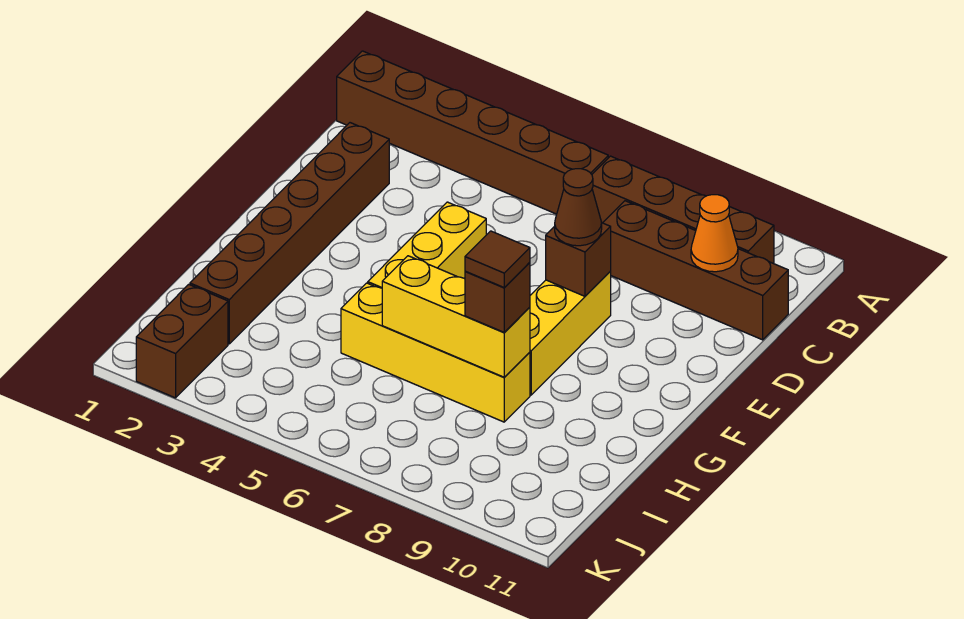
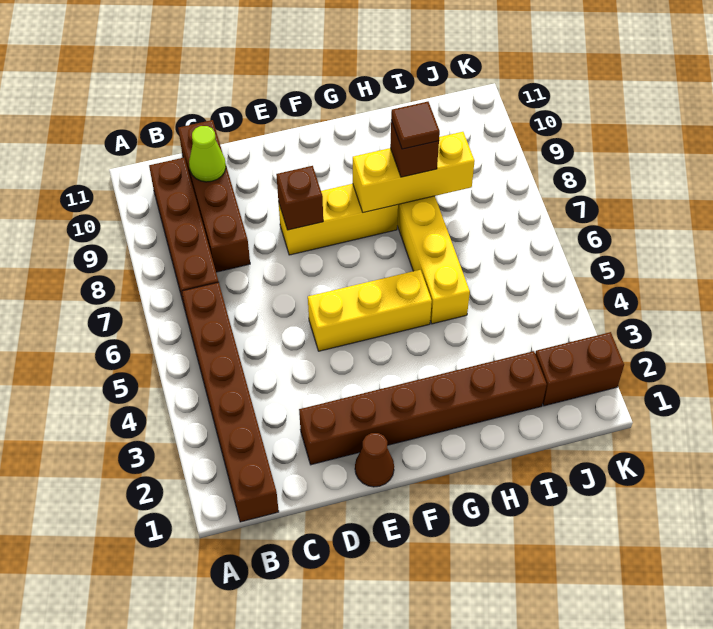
orange 1x1 cone [691,195,738,272] -> lime 1x1 cone [189,126,226,182]
brown 1x1 cone [555,169,602,246] -> brown 1x1 cone moved to [355,433,394,487]
yellow 1x3 brick [382,256,530,377] -> yellow 1x3 brick turned to [353,132,475,213]

